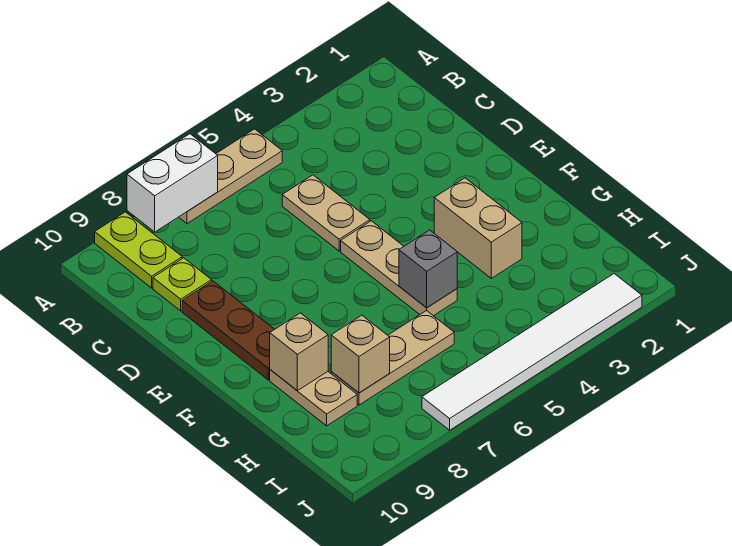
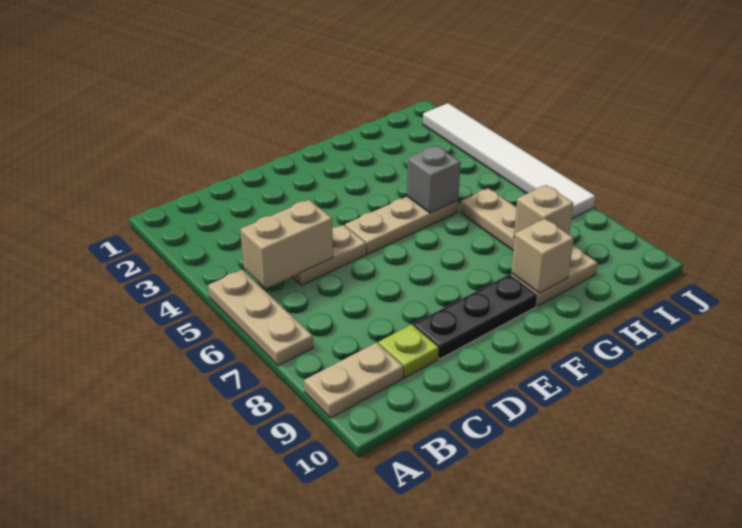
white 1x2 brick [127,134,218,232] -> none
lime 1x2 plate [95,212,182,288] -> tan 1x2 plate [304,343,403,418]
brown 1x3 plate [182,281,274,380] -> black 1x3 plate [413,274,537,359]
tan 1x2 brick [434,178,522,278] -> tan 1x2 brick moved to [240,200,333,288]

